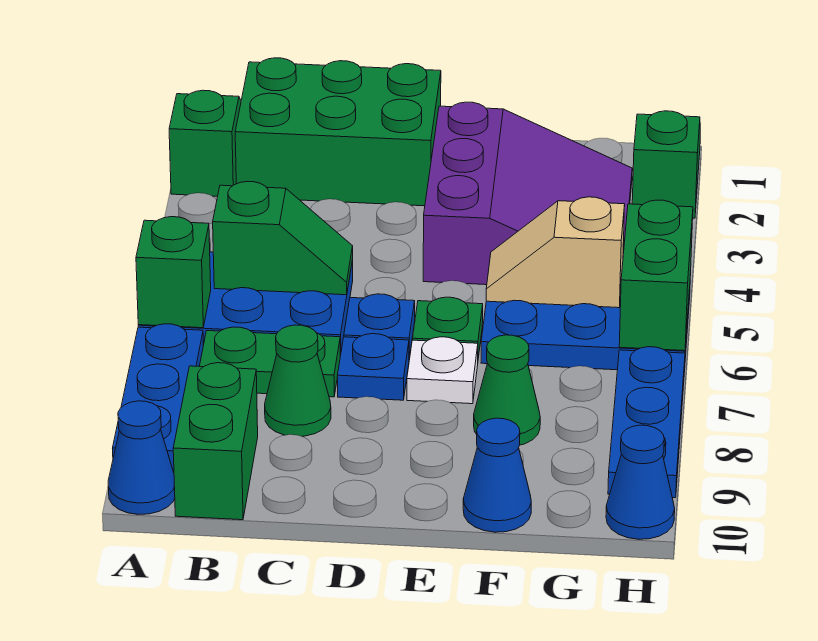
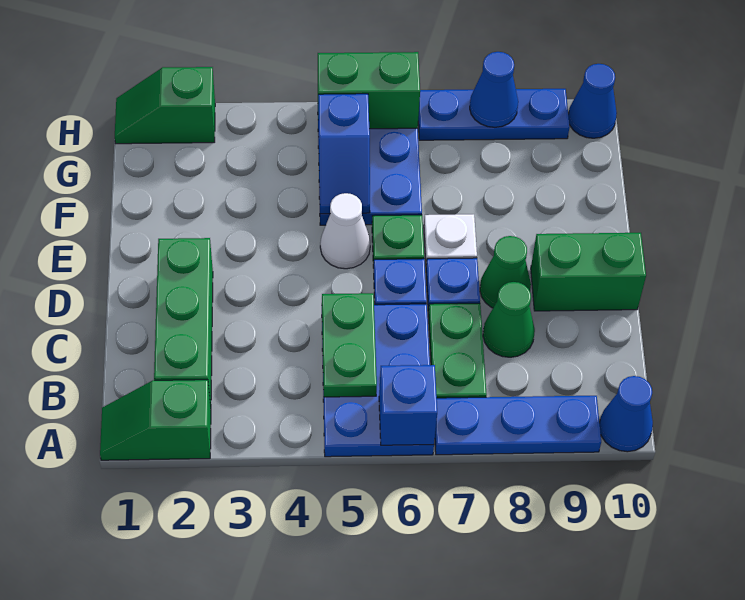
green 1x1 brick [136,217,211,328] -> blue 1x1 brick [379,365,437,445]
green 2x3 brick [235,58,441,206] -> green 1x3 brick [154,238,213,406]
green 1x2 slope [213,182,353,295] -> green 1x2 plate [322,293,377,397]
green 1x2 brick [173,363,258,520] -> green 1x2 brick moved to [531,233,646,311]
purple 3x3 slope [423,102,632,285] -> none
none -> white 1x1 cone [320,193,370,269]
tan 1x2 slope [486,197,625,308] -> blue 1x2 slope [318,94,370,214]
green 1x1 cone [474,335,540,445] -> green 1x1 cone moved to [480,236,531,308]
blue 1x1 cone [463,418,531,532] -> blue 1x1 cone moved to [470,52,518,127]

